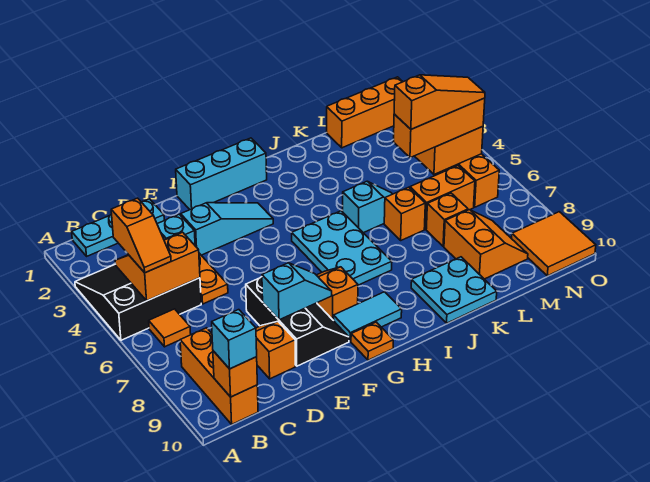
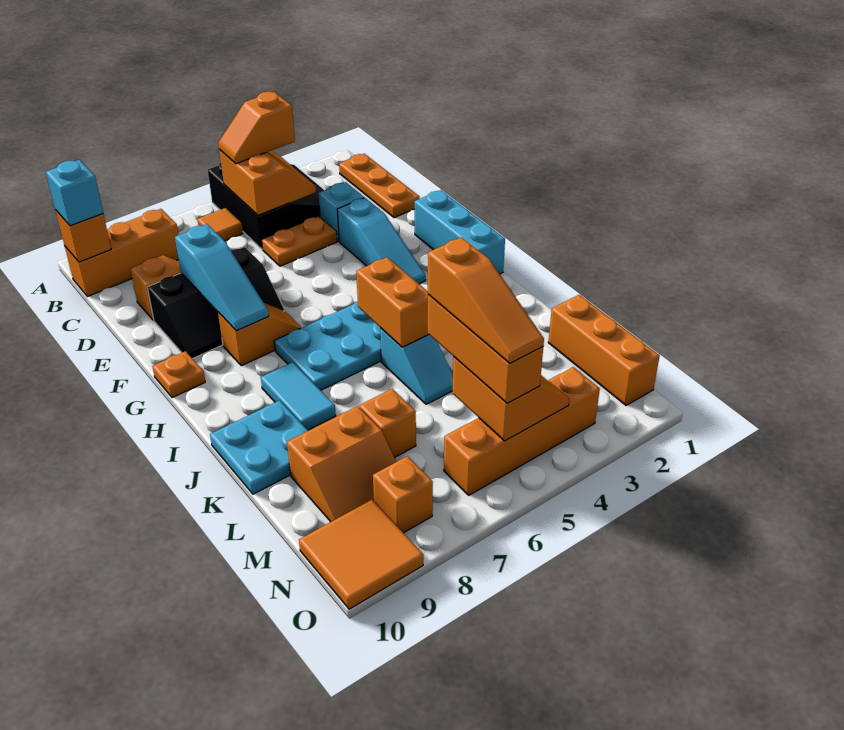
cyan 1x3 plate [72,199,164,256] -> orange 1x3 plate [339,154,420,218]
cyan 1x2 slope [262,263,332,320] -> cyan 1x3 slope [175,224,269,331]
cyan 1x2 tile [334,292,402,341] -> cyan 1x2 tile moved to [261,362,336,430]
orange 1x1 brick [384,187,425,240] -> orange 1x1 brick moved to [373,456,433,533]
orange 1x2 brick [410,166,475,229] -> orange 1x2 brick moved to [356,257,429,347]

